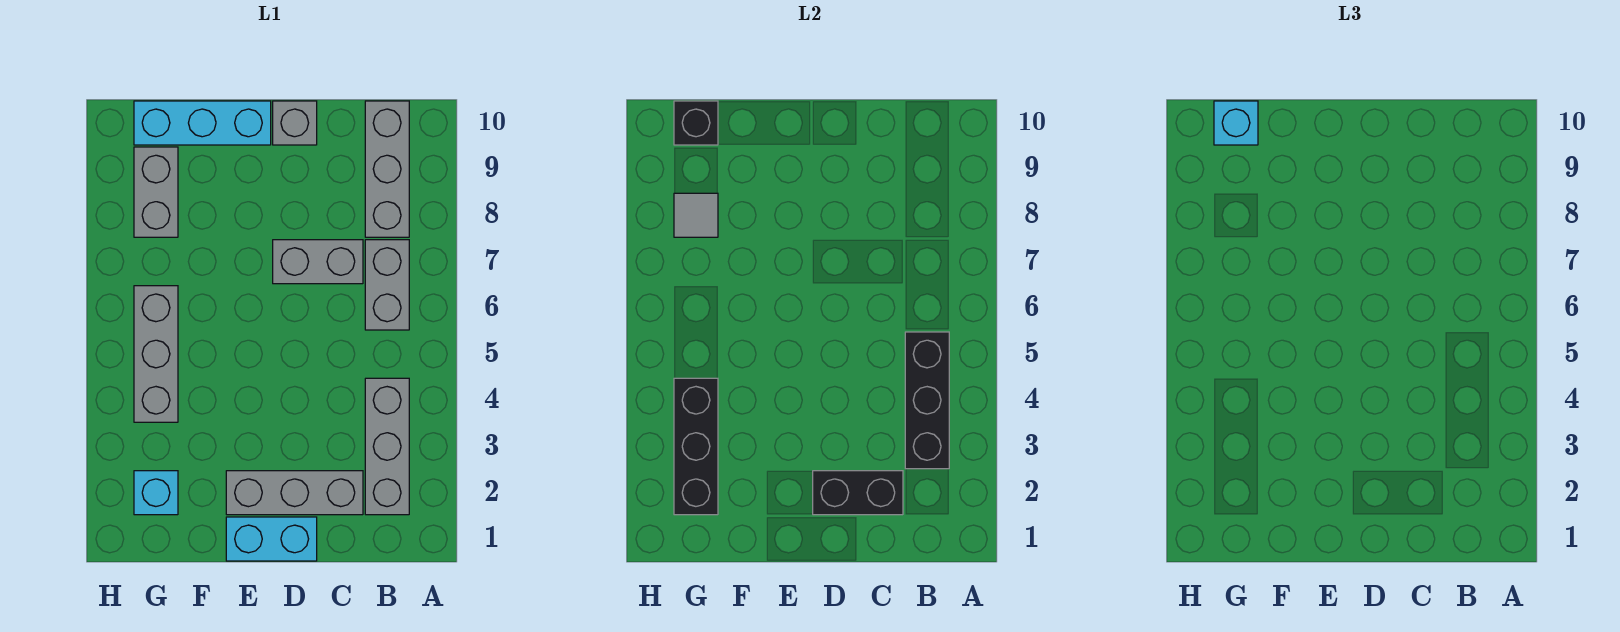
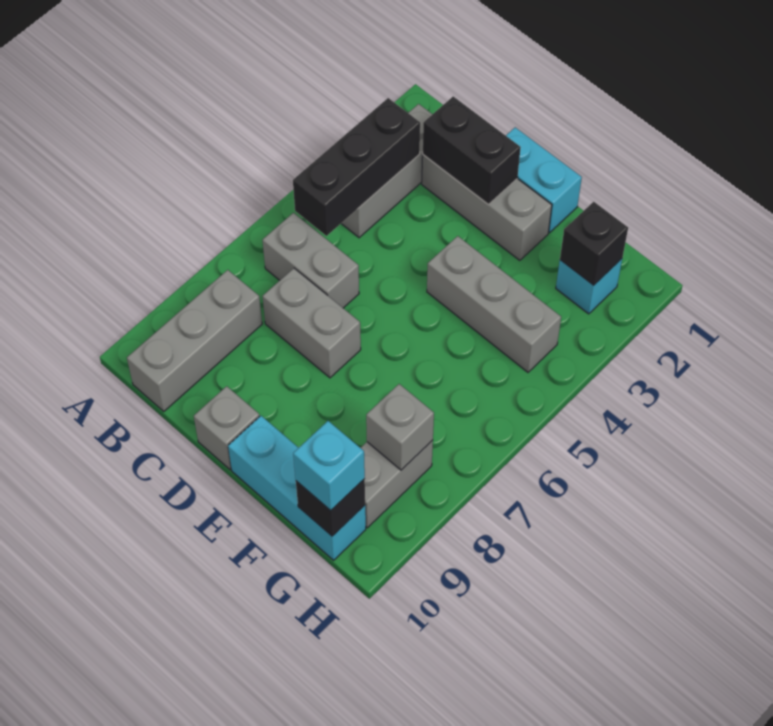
grey 1x2 brick [365,240,409,330] -> grey 1x2 brick turned to [263,213,359,308]
black 1x3 brick [674,378,718,515] -> black 1x1 brick [560,202,628,285]
grey 1x3 brick [134,286,178,422] -> grey 1x3 brick turned to [427,236,561,372]
grey 1x1 tile [674,193,718,237] -> grey 1x1 brick [366,384,434,470]

